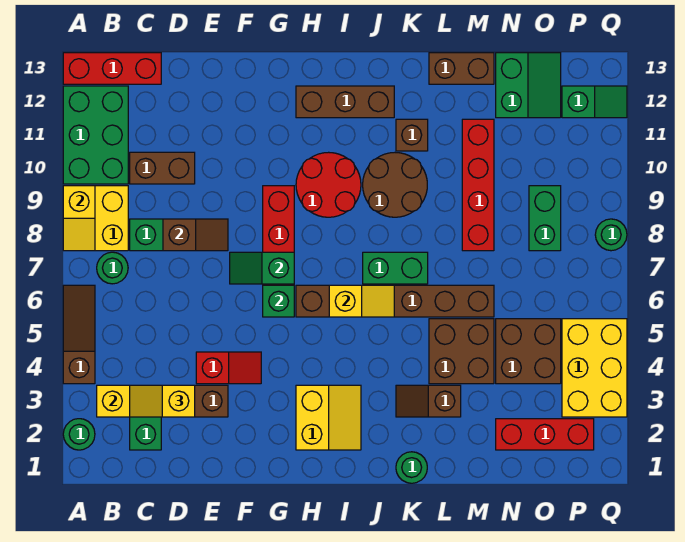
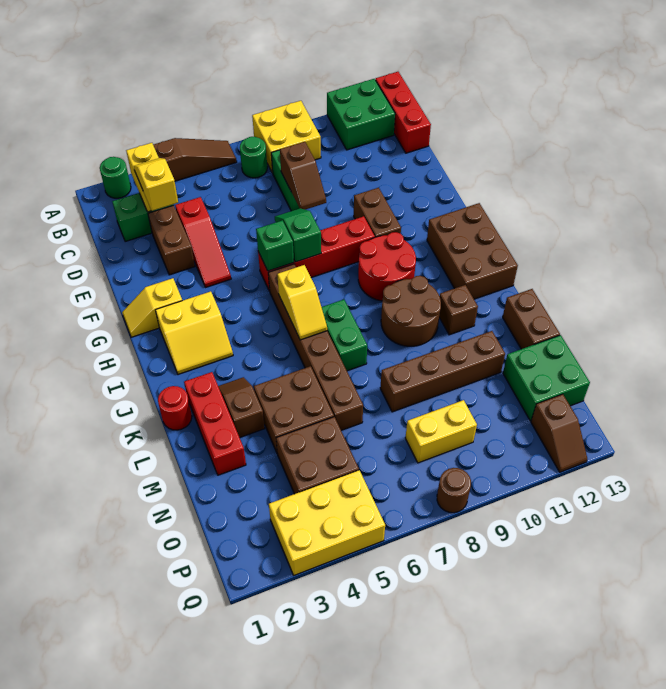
yellow 1x2 slope [63,186,95,251] -> yellow 1x2 slope moved to [122,278,182,337]
green 2x3 brick [63,86,128,184] -> green 2x2 brick [327,79,395,150]
brown 1x2 brick [130,152,195,184] -> brown 1x2 brick moved to [354,188,401,237]
red 1x2 slope [196,352,261,384] -> red 1x3 slope [175,197,231,287]
brown 1x3 brick [296,86,394,118] -> brown 2x3 brick [427,203,518,299]
green 1x1 round brick [396,452,427,483] -> red 1x1 round brick [158,386,192,430]
red 1x4 brick [462,119,494,251] -> brown 1x4 brick [380,331,505,412]
red 1x3 brick [496,419,594,450] -> red 1x3 brick moved to [184,372,246,475]
green 2x2 slope [496,53,561,118] -> green 2x2 brick [503,335,590,421]
green 1x2 brick [529,186,561,251] -> yellow 1x2 brick [405,400,477,463]
green 1x2 slope [562,86,627,118] -> brown 1x2 slope [531,394,587,472]
green 1x1 round brick [595,219,627,251] -> brown 1x1 round brick [437,468,471,513]

